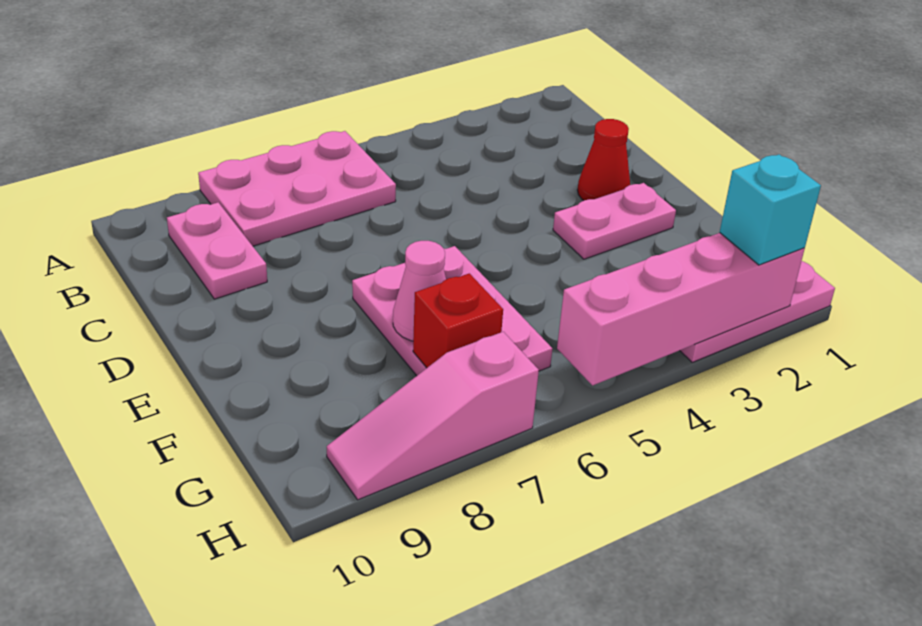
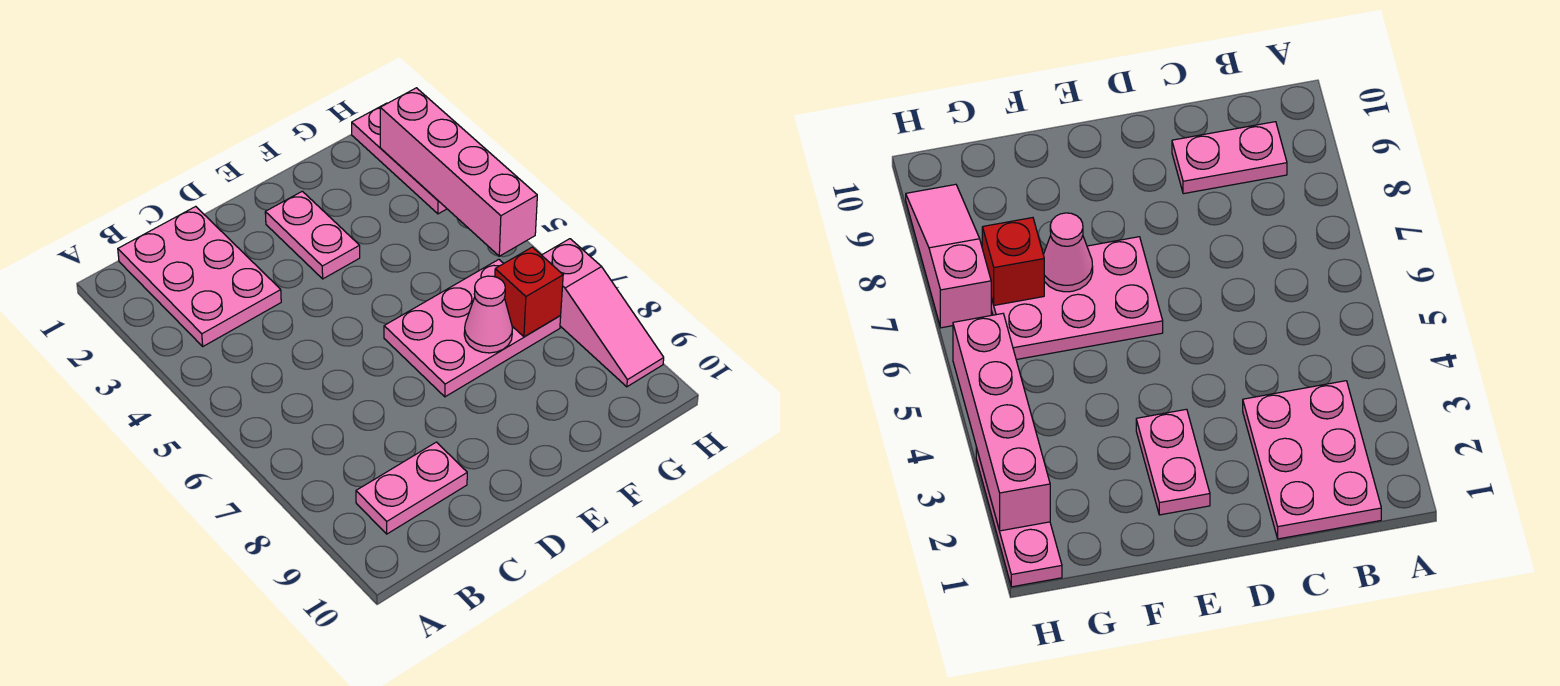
pink 2x3 plate [198,131,396,246] -> pink 2x3 plate moved to [118,206,281,346]
red 1x1 cone [578,119,630,201] -> none
cyan 1x1 brick [720,154,821,265] -> none

